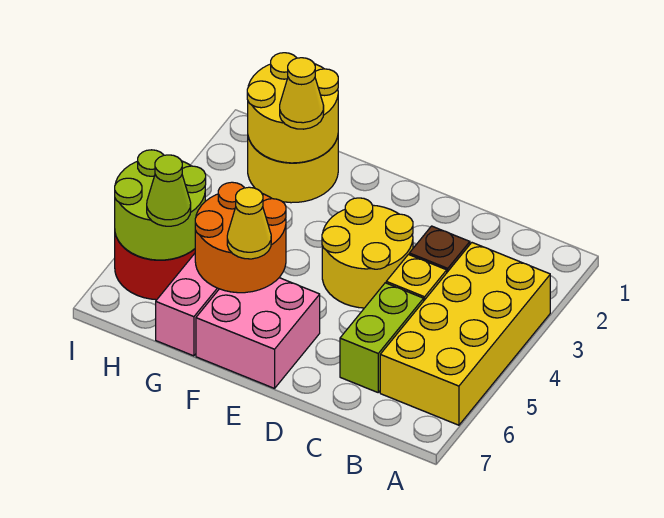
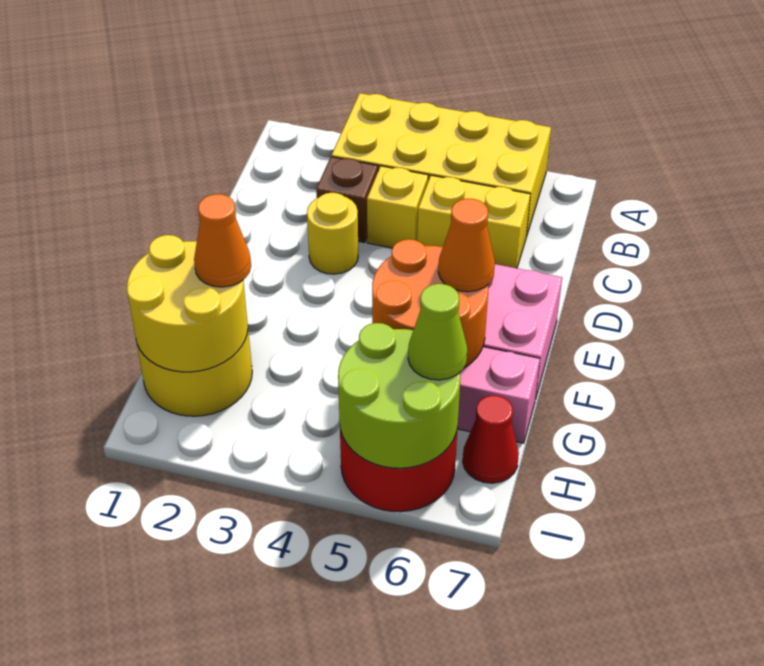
lime 1x2 brick [340,283,424,392] -> yellow 1x2 brick [417,175,530,268]
yellow 2x2 round brick [322,198,413,308] -> yellow 1x1 round brick [307,193,358,274]
yellow 1x1 cone [227,187,271,259] -> orange 1x1 cone [438,199,495,292]
yellow 1x1 cone [280,58,324,129] -> orange 1x1 cone [194,194,251,287]
none -> red 1x1 cone [463,395,519,483]

